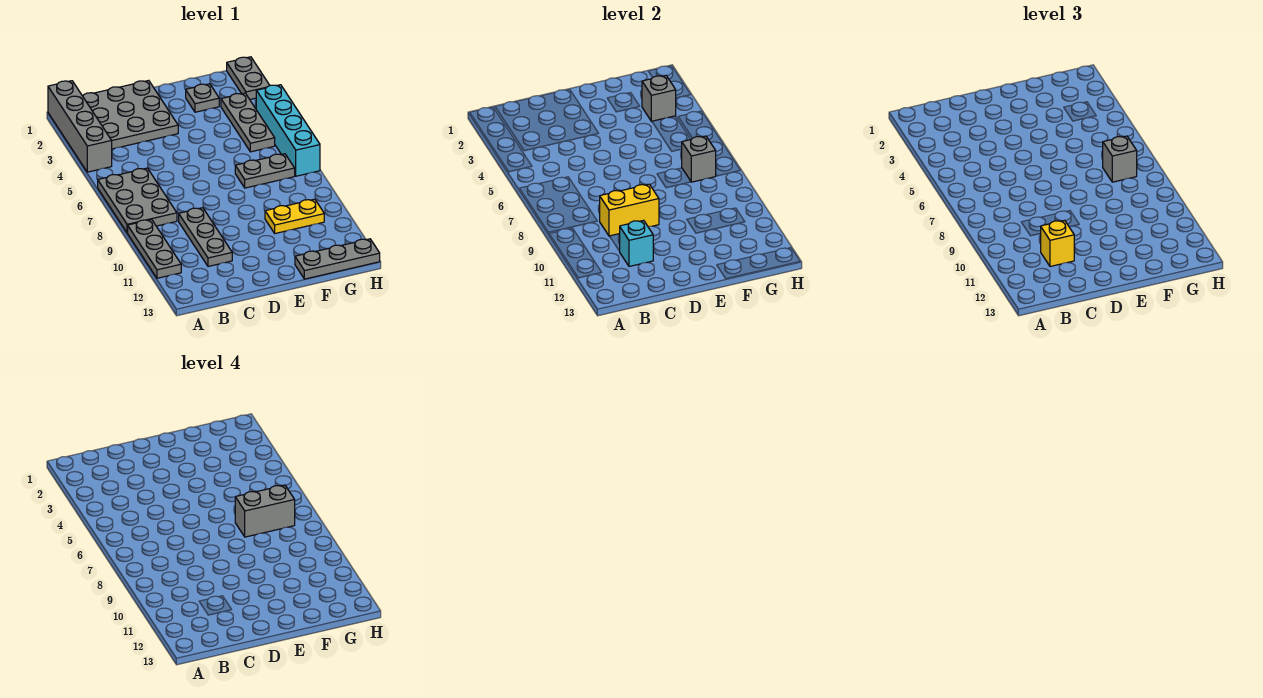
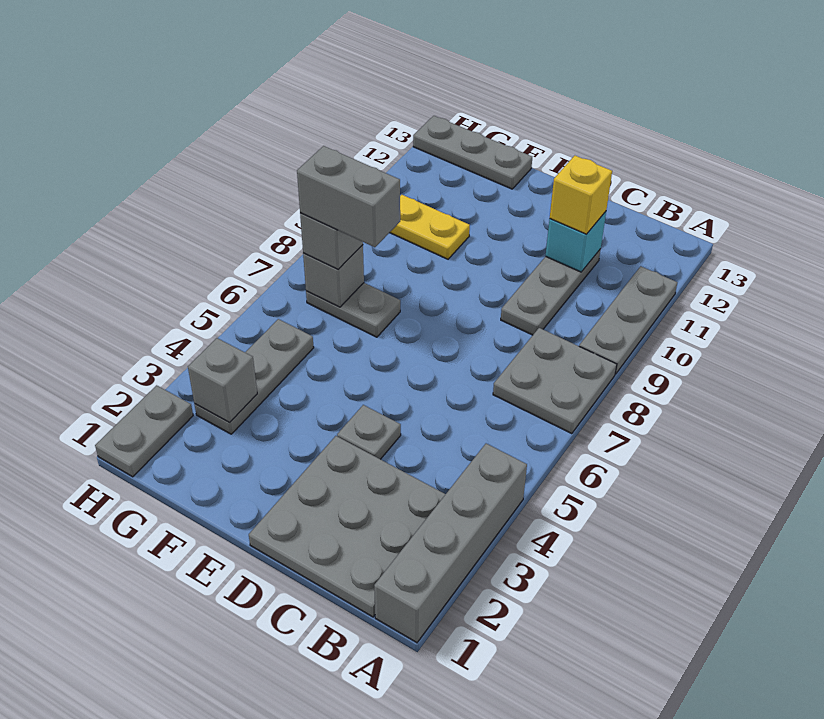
grey 2x3 plate [98,168,177,233] -> grey 2x2 plate [493,328,617,434]
yellow 1x2 brick [600,184,659,236] -> none
grey 1x1 plate [186,84,219,112] -> grey 1x1 plate moved to [337,405,401,459]
cyan 1x4 brick [256,85,320,176] -> none

